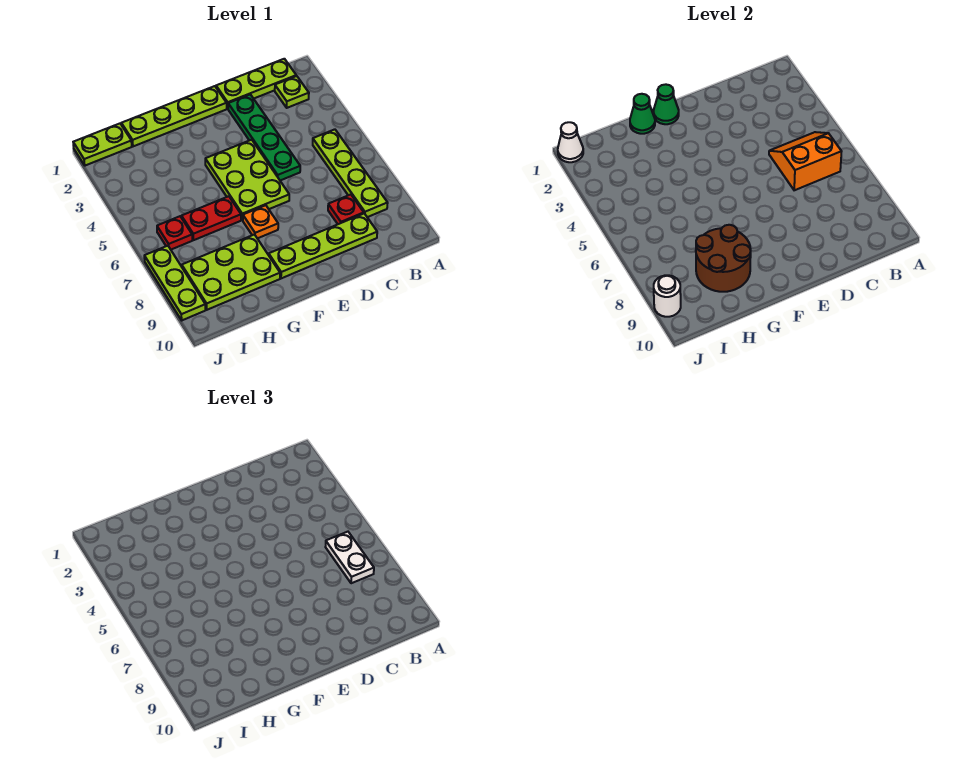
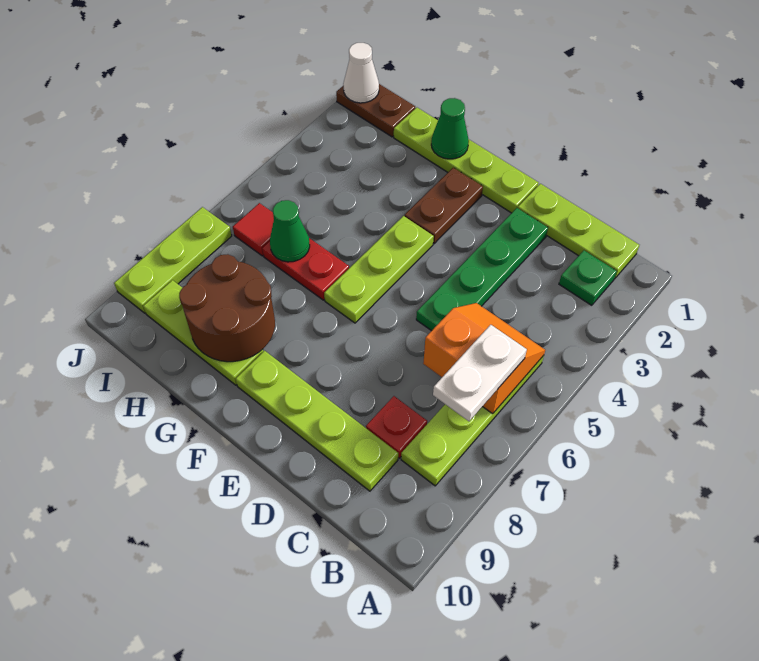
lime 1x1 plate [275,76,309,108] -> green 1x1 plate [559,250,617,305]
lime 2x3 plate [205,140,289,220] -> lime 1x3 plate [324,216,434,323]
green 1x1 cone [654,84,679,124] -> green 1x1 cone moved to [270,200,310,262]
none -> brown 1x2 plate [405,168,483,244]
orange 1x1 plate [243,205,278,238] -> none
lime 2x3 plate [182,235,280,310] -> lime 1x3 plate [143,280,263,385]
lime 1x2 plate [73,124,132,166] -> brown 1x2 plate [336,84,415,137]
red 1x1 plate [157,216,192,250] -> red 1x1 tile [233,203,274,256]
white 1x1 round brick [654,275,681,317] -> none

